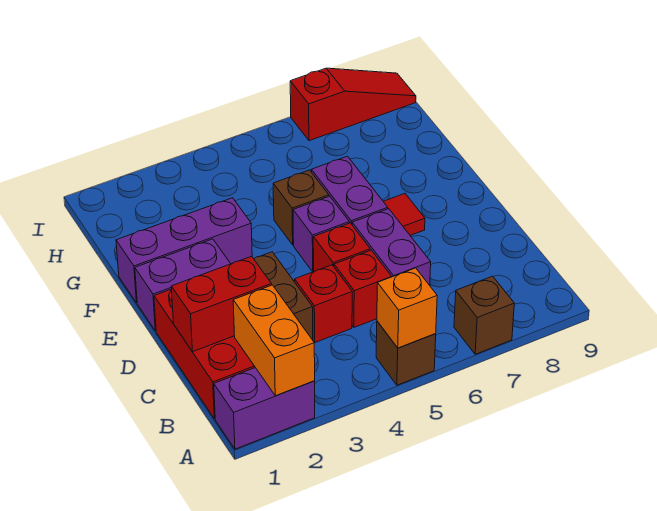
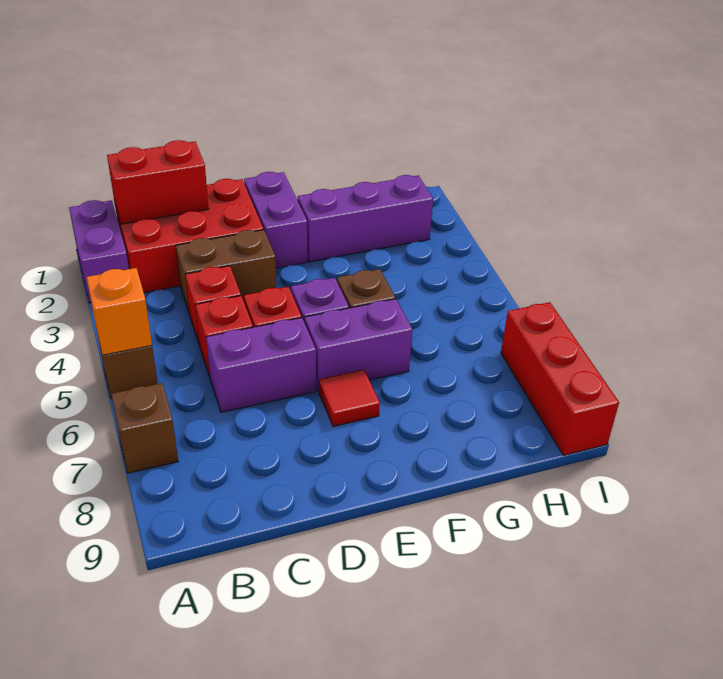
orange 1x2 brick [233,285,315,396] -> none
red 1x2 brick [171,256,272,352] -> red 1x2 brick turned to [107,140,209,224]
purple 1x3 brick [116,198,252,303] -> purple 1x3 brick turned to [298,175,433,262]
red 1x3 slope [290,68,416,141] -> red 1x3 brick [501,302,619,455]

